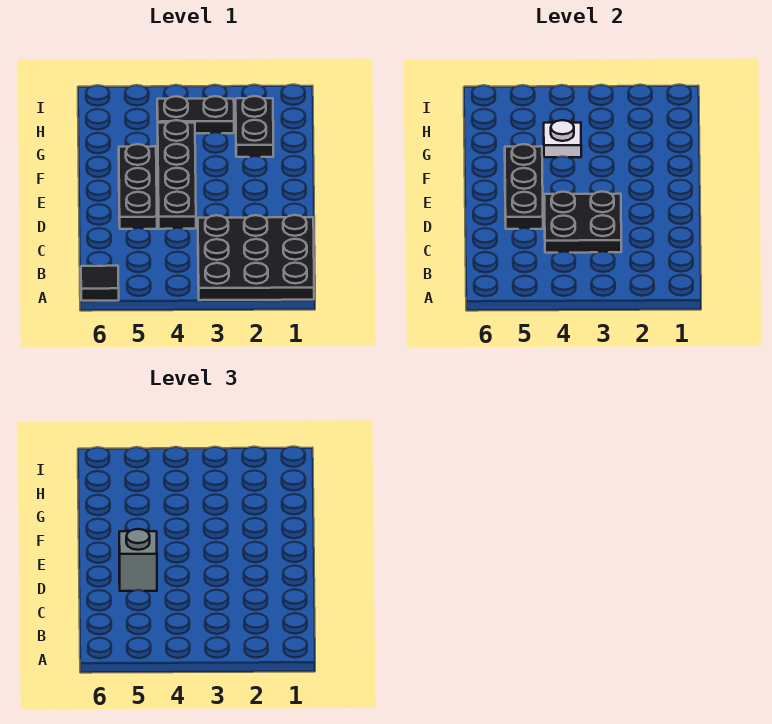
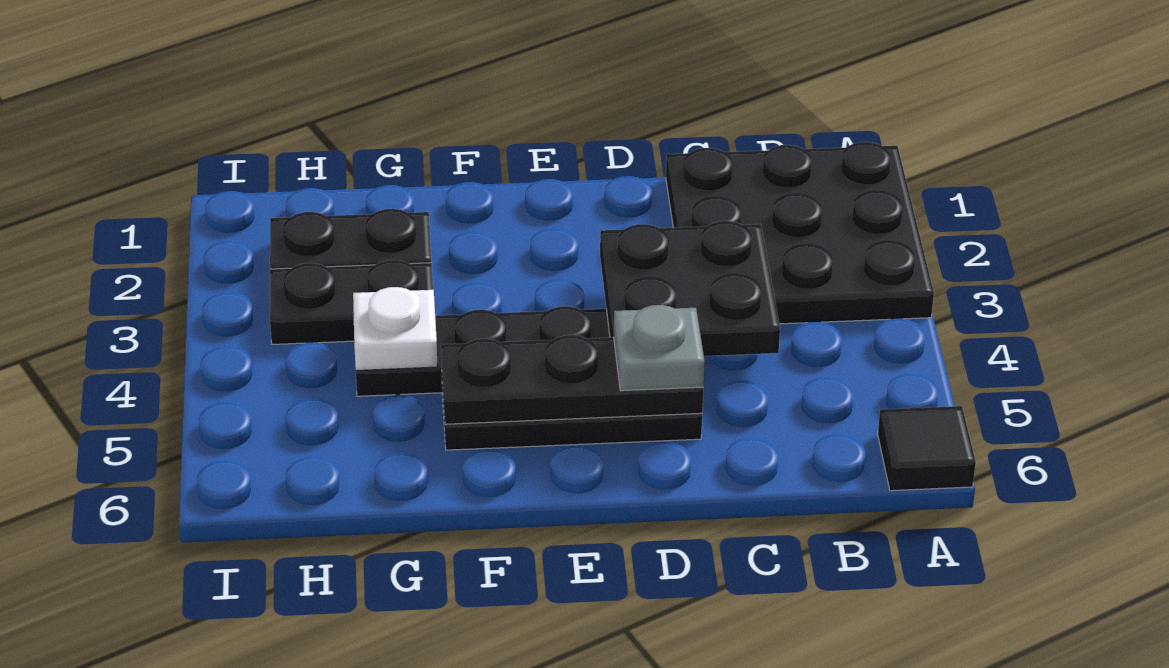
grey 1x1 brick [119,529,157,591] -> grey 1x1 plate [614,305,705,391]
black 1x2 plate [157,96,234,133] -> black 1x2 plate turned to [270,260,433,344]

